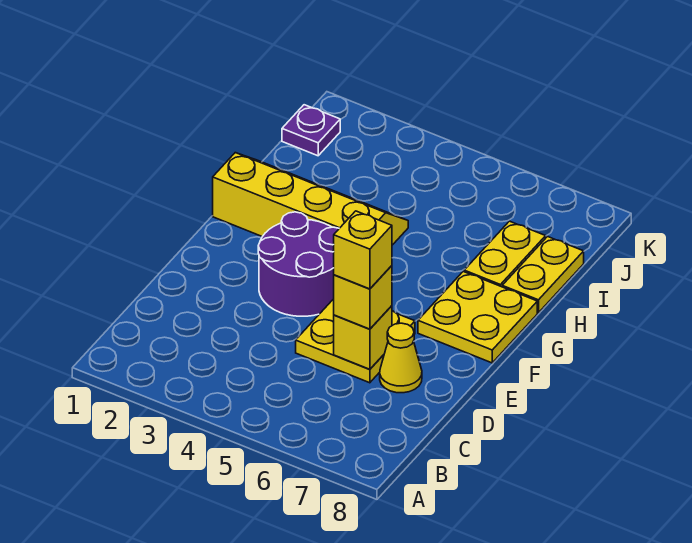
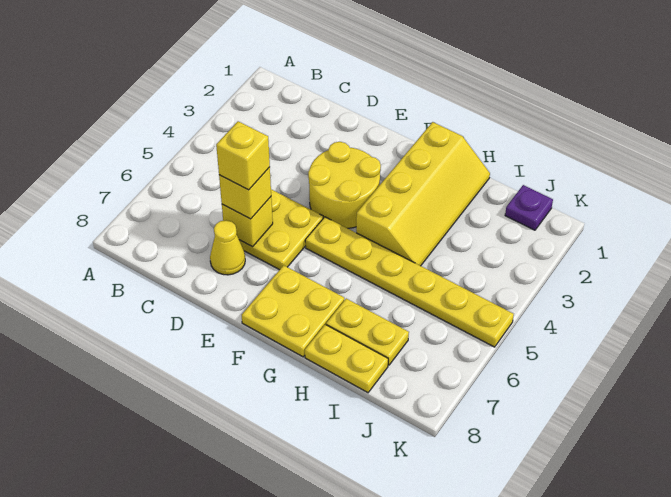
purple 2x2 round brick [258,212,339,316] -> yellow 2x2 round brick [308,142,381,228]
none -> yellow 1x6 plate [305,217,514,347]

